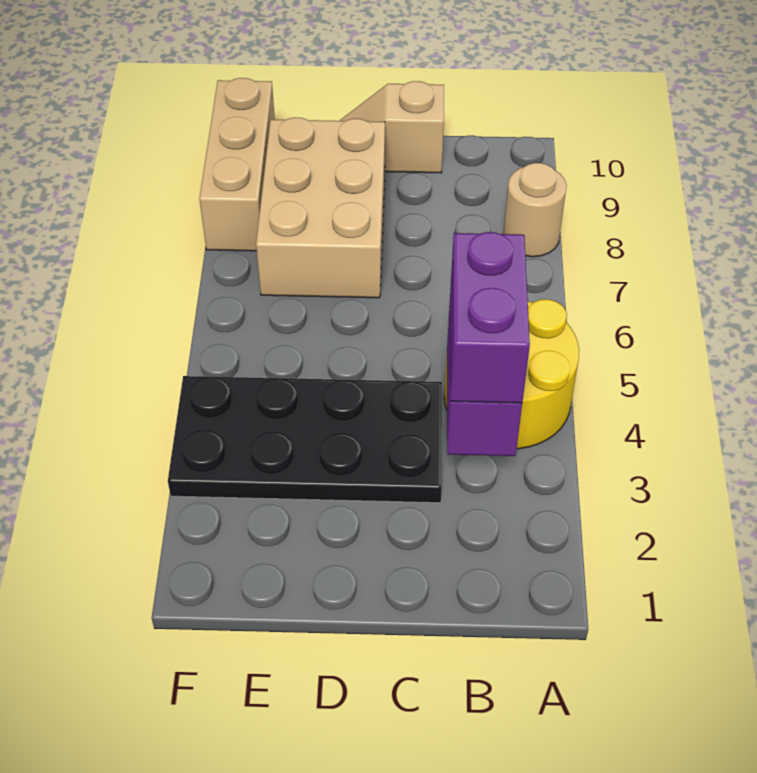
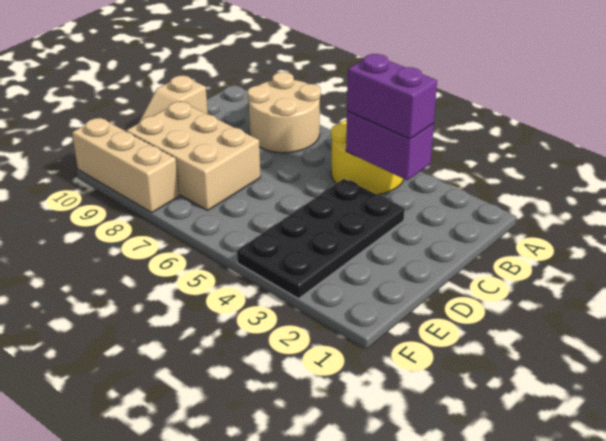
tan 1x1 round brick [503,163,567,257] -> tan 2x2 round brick [248,72,321,153]

